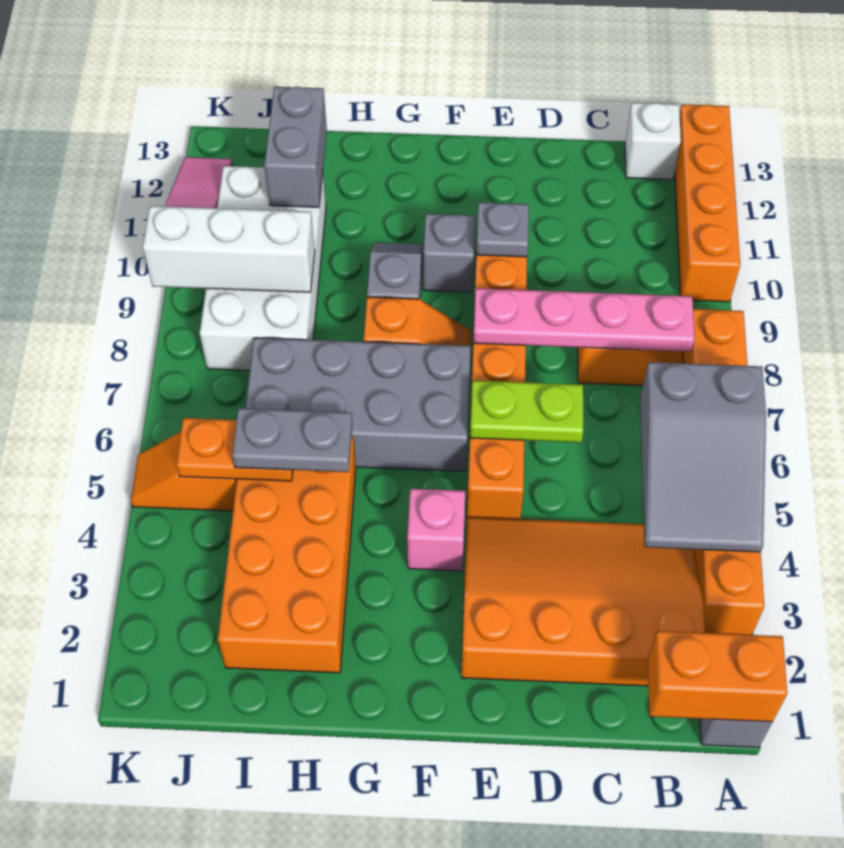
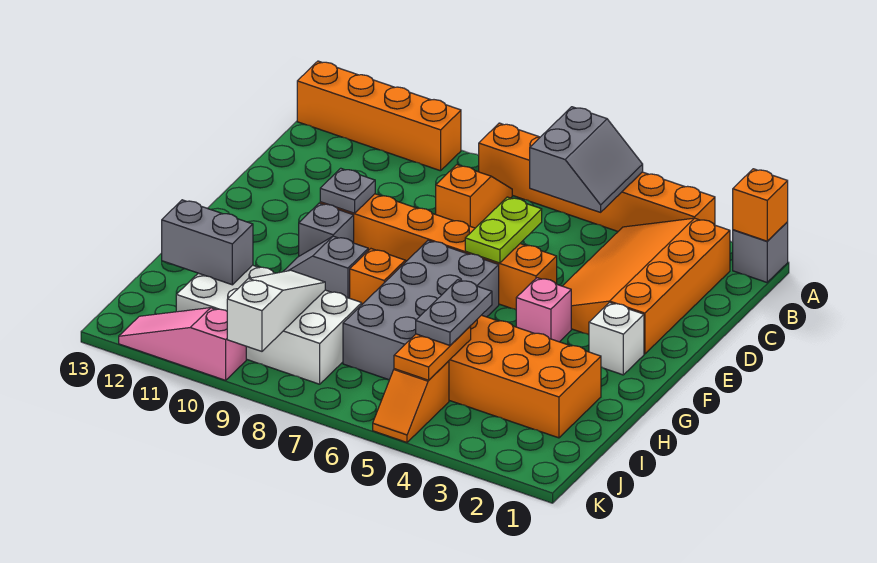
orange 1x2 brick [648,631,787,722] -> orange 1x1 brick [733,169,788,241]
grey 2x3 slope [640,362,766,552] -> grey 2x2 slope [530,107,643,212]
pink 1x4 plate [473,288,694,352] -> none
white 1x1 brick [625,103,681,180] -> white 1x1 brick moved to [589,303,644,375]
white 1x3 brick [143,206,315,292] -> white 1x3 slope [227,270,325,351]

